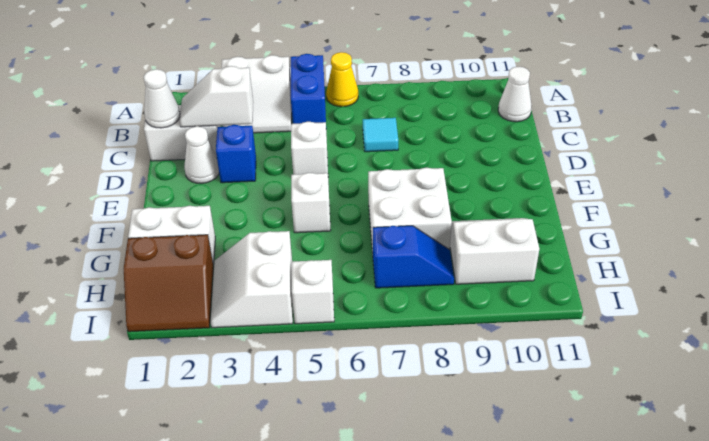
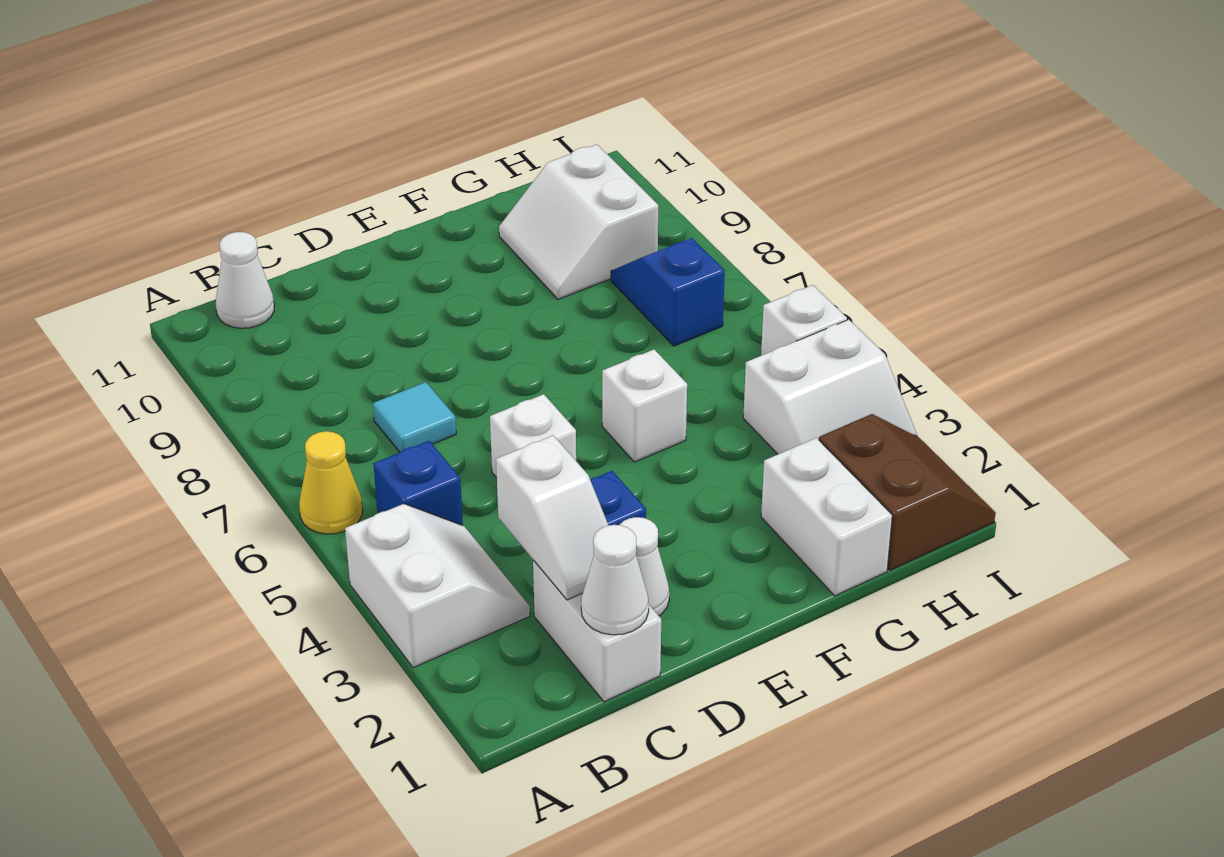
blue 1x2 brick [291,54,326,124] -> blue 1x1 brick [374,441,463,525]
white 2x2 brick [368,168,452,253] -> none

